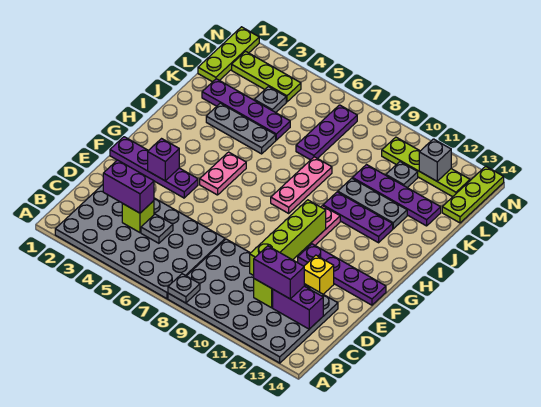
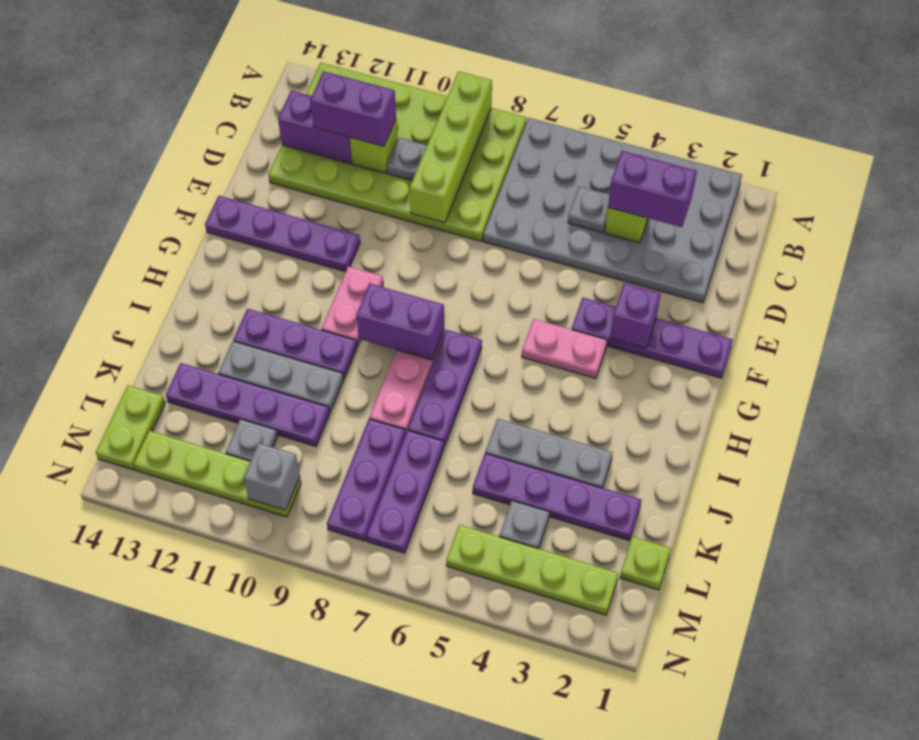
grey 4x6 plate [168,239,338,363] -> lime 4x6 plate [268,63,526,241]
grey 1x1 plate [168,274,200,303] -> grey 1x1 plate moved to [387,138,427,180]
lime 1x4 brick [250,200,326,275] -> lime 1x4 brick moved to [410,71,492,223]
yellow 1x1 brick [304,255,334,294] -> none
pink 1x2 plate [200,152,246,195] -> pink 1x2 plate turned to [522,319,607,378]
none -> purple 1x3 plate [408,330,482,446]
none -> purple 1x2 brick [356,284,444,360]
none -> purple 1x3 plate [327,419,406,541]
lime 1x3 plate [198,27,259,82] -> lime 1x1 plate [620,537,671,590]
lime 1x3 plate [442,166,504,223] -> lime 1x2 plate [96,385,165,470]
lime 1x3 plate [232,51,301,102] -> lime 1x4 plate [446,525,619,615]
grey 1x1 brick [419,139,451,181] -> grey 1x1 brick moved to [244,443,300,510]

